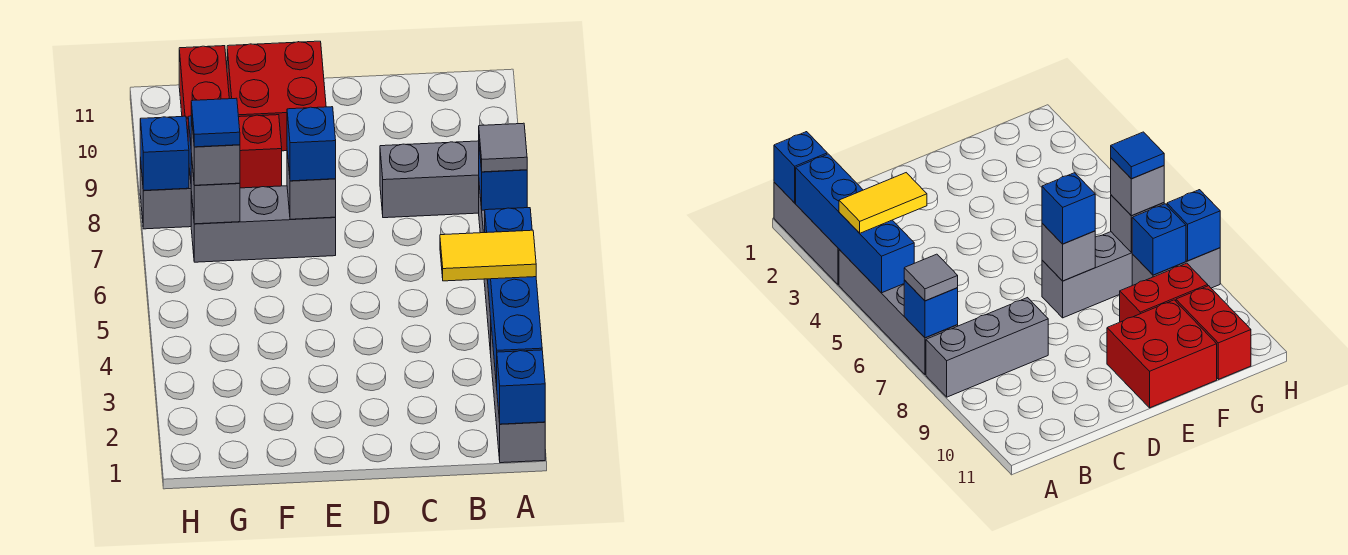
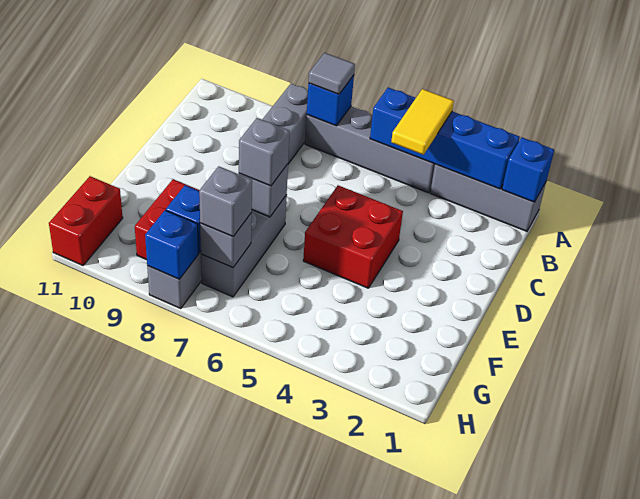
blue 1x1 brick [287,107,336,181] -> grey 1x1 brick [239,118,290,186]
red 2x2 brick [227,41,326,151] -> red 2x2 brick moved to [303,185,403,288]
blue 1x1 tile [191,98,240,147] -> none
red 1x2 brick [179,46,229,119] -> red 1x2 brick turned to [49,176,123,265]

